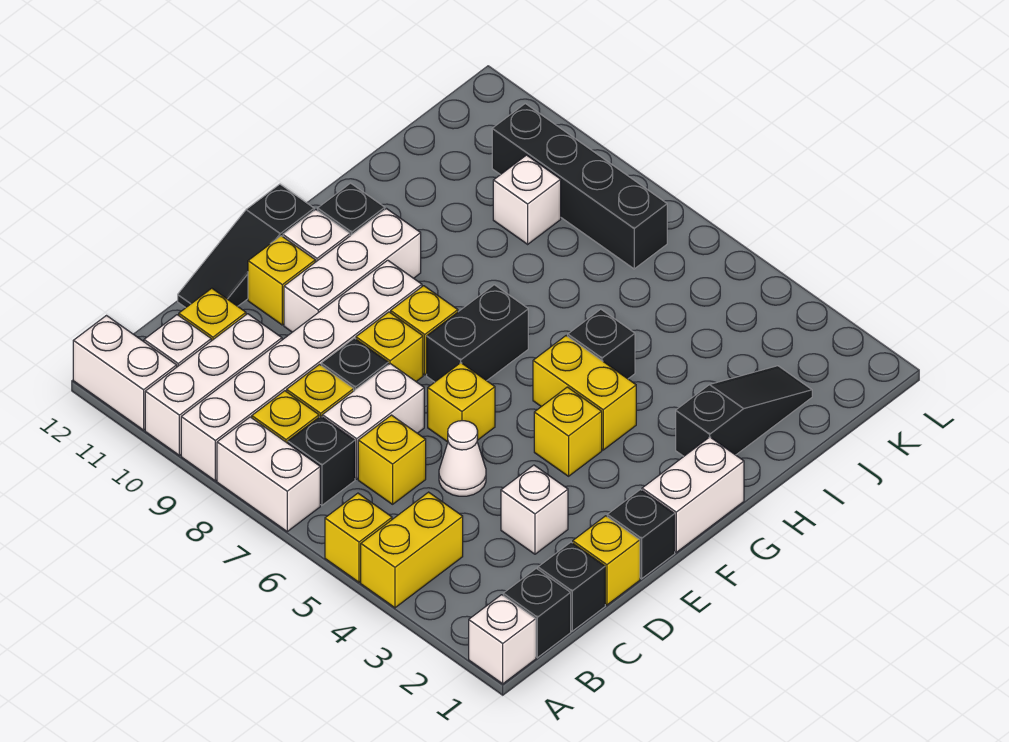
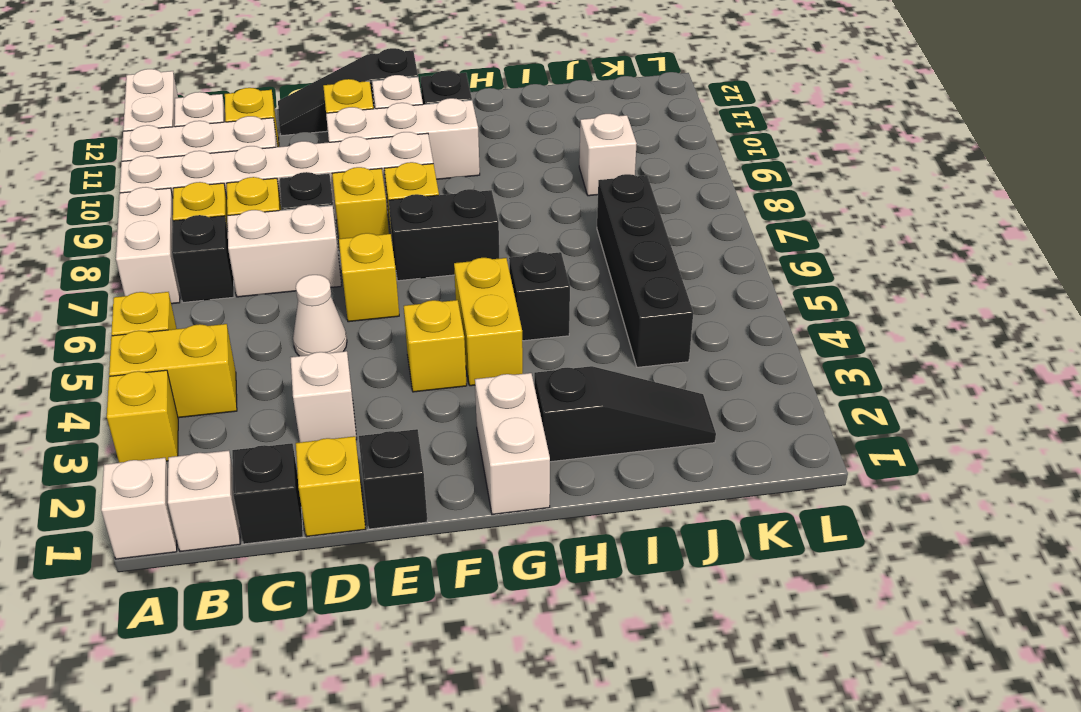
black 1x1 brick [503,568,571,658] -> white 1x1 brick [168,450,240,552]
yellow 1x1 brick [358,415,426,504] -> yellow 1x1 brick moved to [107,370,178,463]
white 1x2 brick [642,437,744,552] -> white 1x2 brick turned to [475,373,550,514]
black 1x4 brick [492,104,667,269] -> black 1x4 brick moved to [597,174,693,367]

